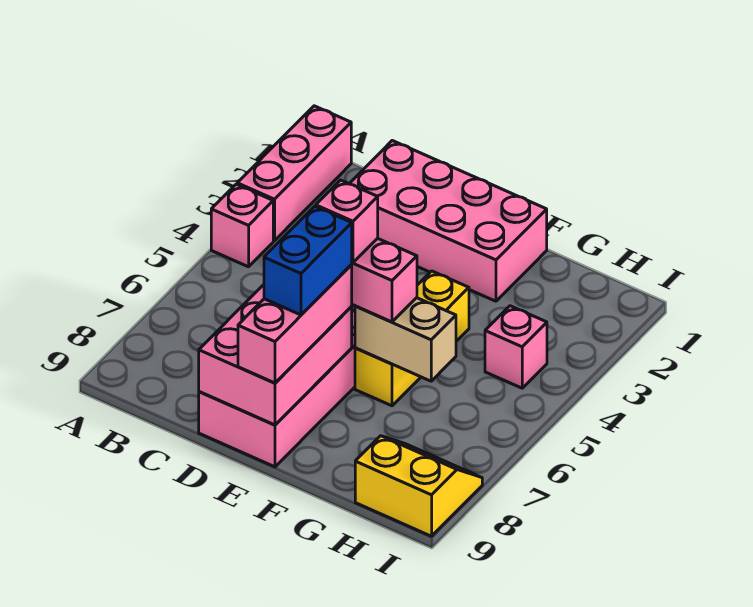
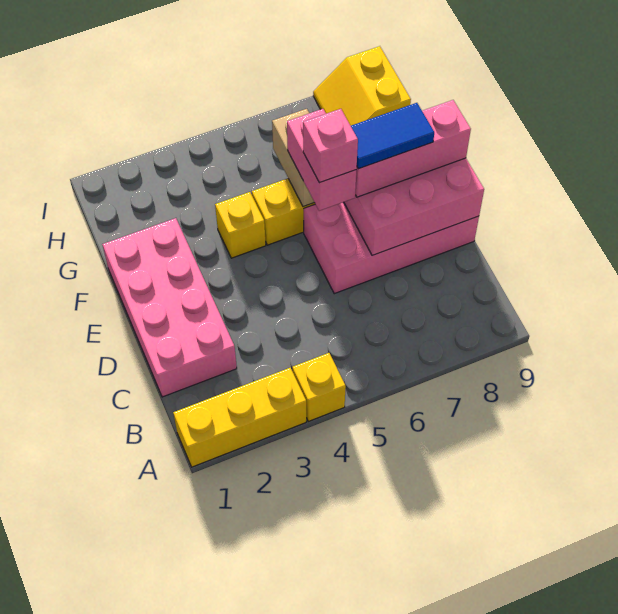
pink 1x3 brick [237,106,351,241] -> yellow 1x3 brick [173,368,306,467]
pink 1x1 brick [211,184,273,267] -> yellow 1x1 brick [292,353,346,421]
blue 1x2 brick [264,206,352,315] -> blue 1x2 tile [351,103,434,169]
pink 1x1 brick [485,306,547,388] -> none

